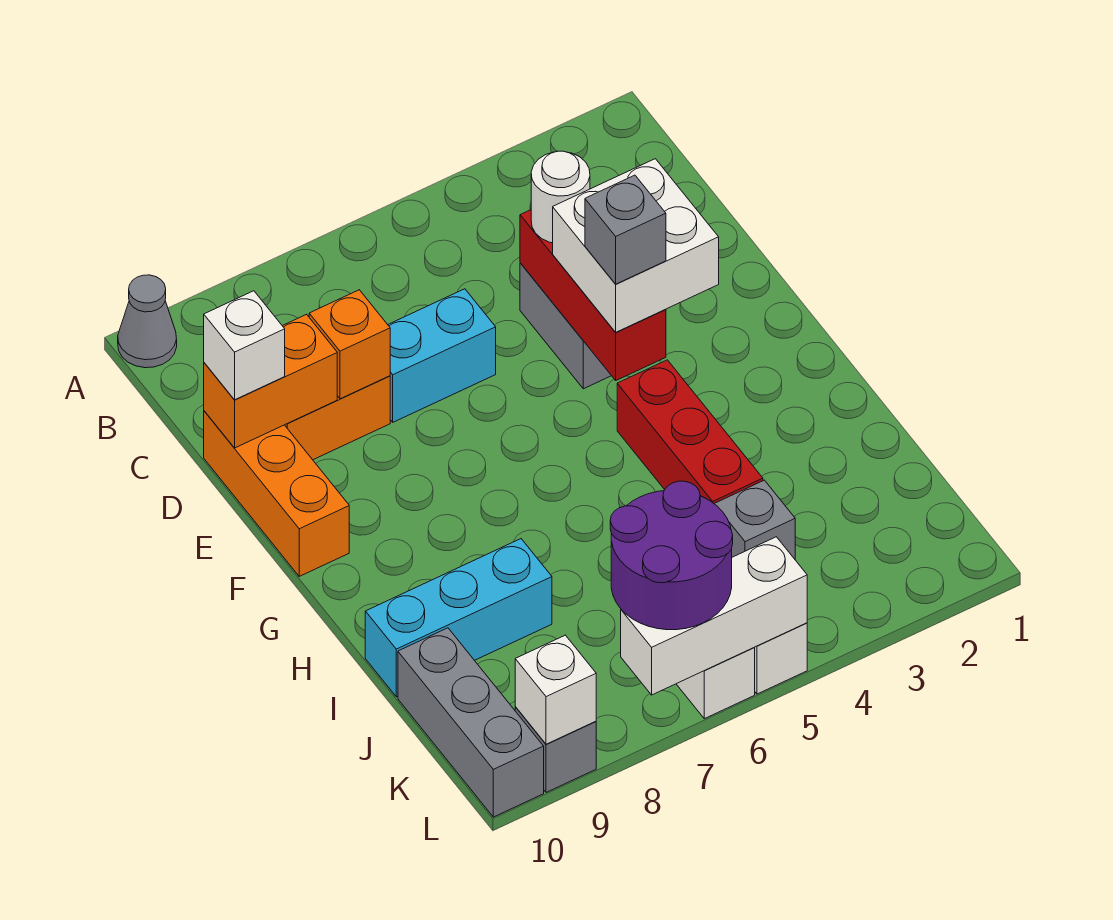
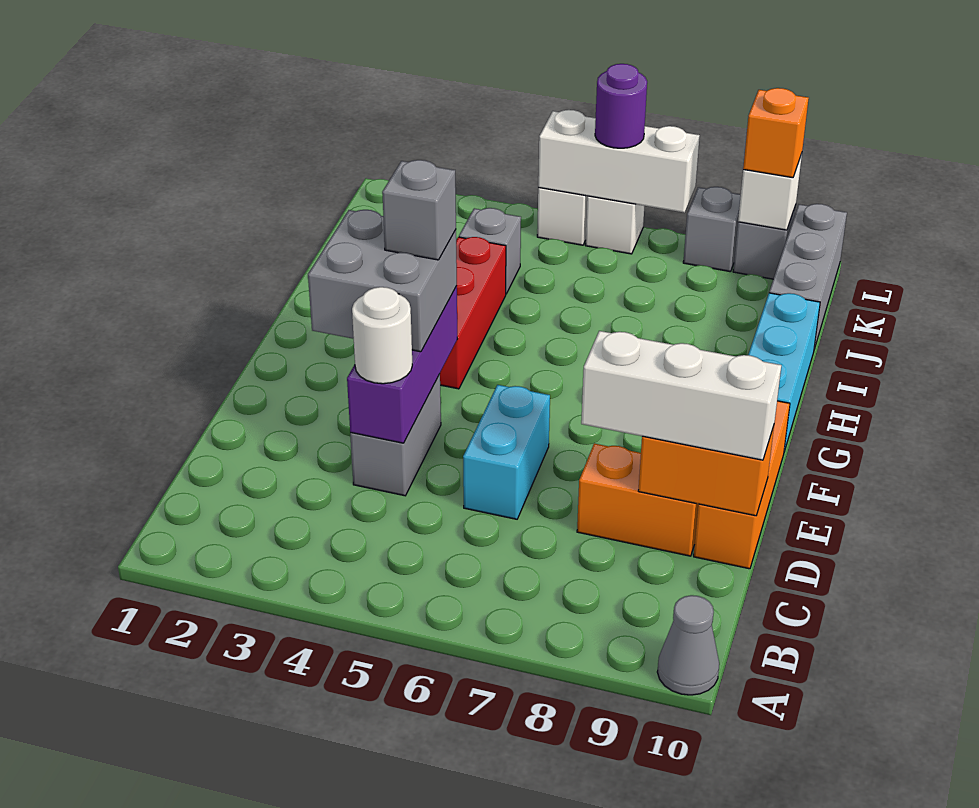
red 1x3 brick [520,210,666,380] -> purple 1x3 brick [347,286,457,443]
cyan 1x2 brick [388,289,496,422] -> cyan 1x2 brick turned to [463,385,550,519]
orange 1x1 brick [309,290,390,399] -> orange 1x1 brick moved to [743,88,809,178]
white 1x1 brick [204,291,285,400] -> white 1x3 brick [581,331,781,460]
white 2x2 brick [553,159,719,332] -> grey 2x2 brick [308,210,457,352]
cyan 1x3 brick [365,539,552,697] -> cyan 1x3 brick turned to [748,293,820,451]
purple 2x2 round brick [610,481,733,630] -> purple 1x1 round brick [595,64,647,148]
none -> grey 1x1 brick [683,187,741,272]

